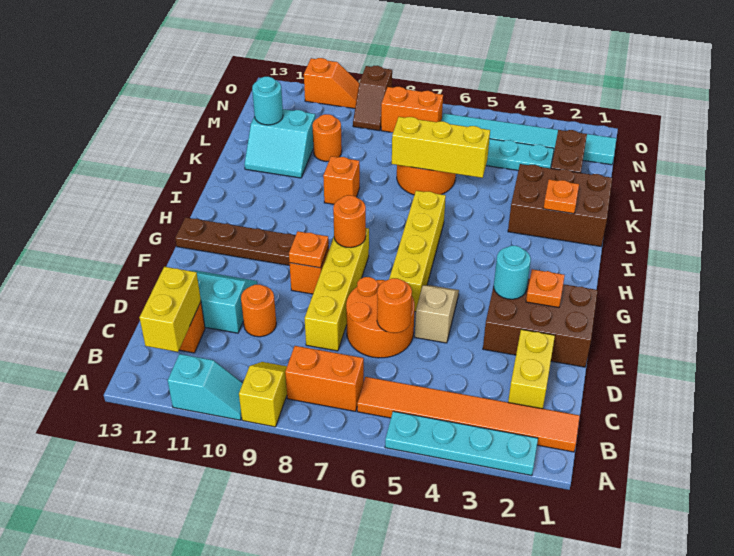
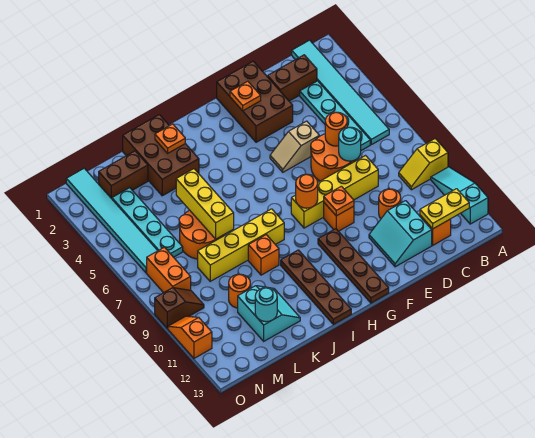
cyan 1x4 plate [385,411,538,476] -> cyan 1x4 plate moved to [300,81,370,151]
cyan 1x2 slope [168,354,243,420] -> cyan 1x3 slope [431,167,488,224]
orange 1x6 tile [357,377,580,452] -> cyan 1x6 tile [292,40,389,145]
orange 1x2 brick [285,346,364,411] -> none
yellow 1x2 brick [139,267,201,352] -> yellow 1x2 plate [420,189,469,229]
yellow 1x2 brick [508,329,555,409] -> brown 1x2 brick [268,55,317,101]
cyan 1x1 round brick [494,246,531,299] -> cyan 1x1 round brick moved to [339,127,361,161]
yellow 1x4 brick [389,191,446,312] -> yellow 1x4 brick moved to [198,209,284,281]
none -> brown 1x4 plate [281,250,351,324]

